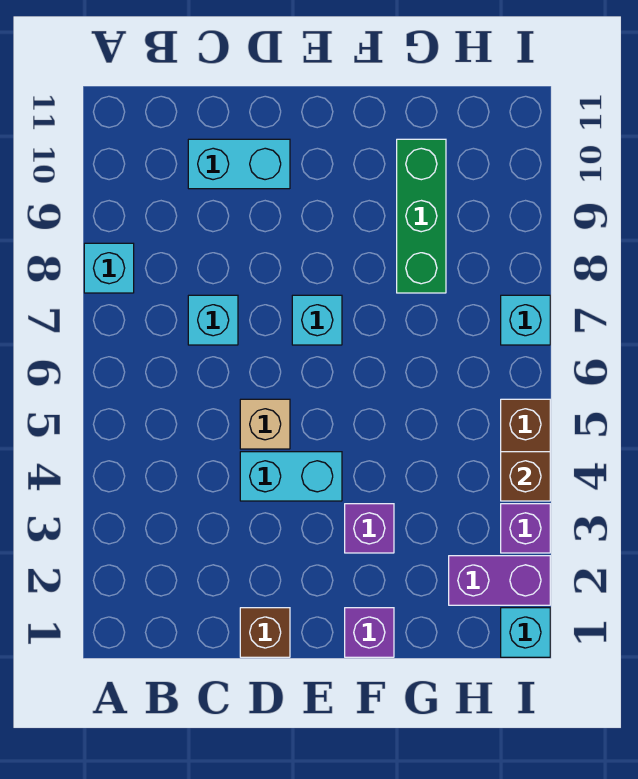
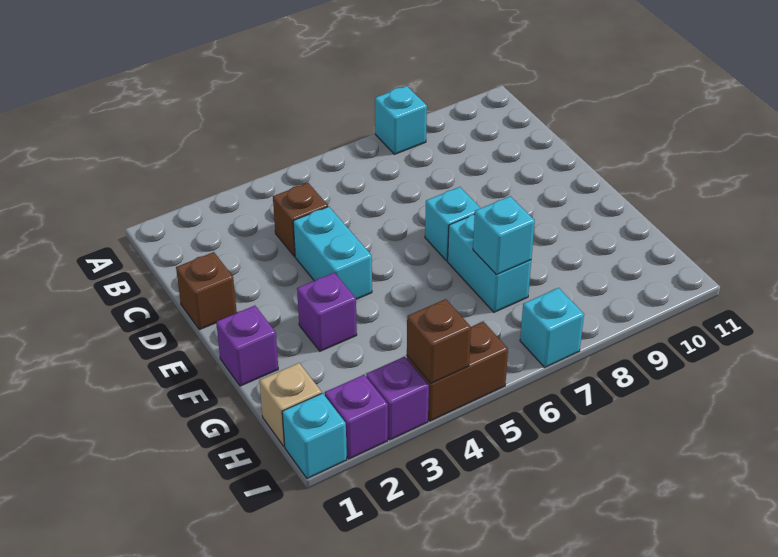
none -> brown 1x1 brick [273,183,328,256]
cyan 1x1 brick [188,295,238,345] -> cyan 1x1 brick moved to [473,196,535,275]
cyan 1x2 brick [188,139,290,189] -> cyan 1x2 brick moved to [448,215,531,312]
tan 1x1 brick [240,399,290,449] -> tan 1x1 brick moved to [259,363,322,447]
green 1x3 brick [397,139,446,293] -> none
purple 1x2 brick [449,556,550,605] -> purple 1x1 brick [325,375,388,459]

